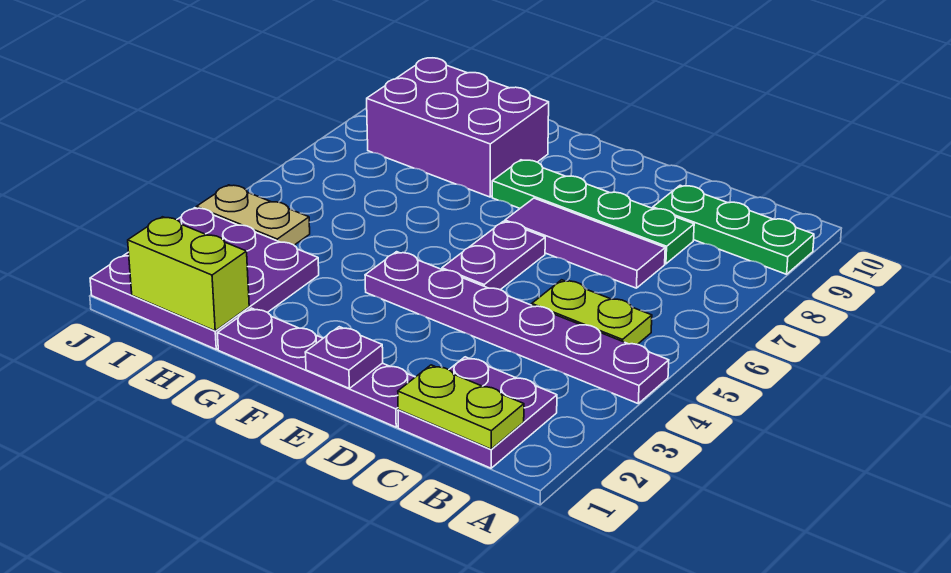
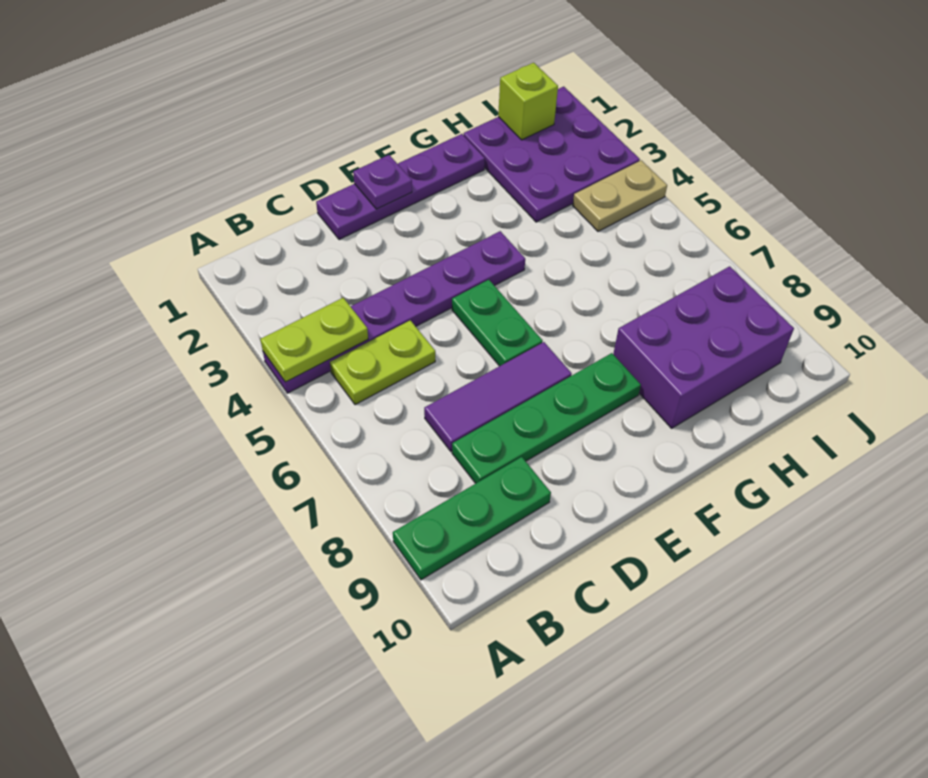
purple 2x2 plate [398,357,557,468] -> none
lime 1x2 plate [398,365,524,449] -> lime 1x2 plate moved to [260,298,368,382]
purple 1x2 plate [442,221,545,290] -> green 1x2 plate [452,280,543,366]
lime 1x2 brick [128,217,249,331] -> lime 1x1 brick [498,63,558,140]

